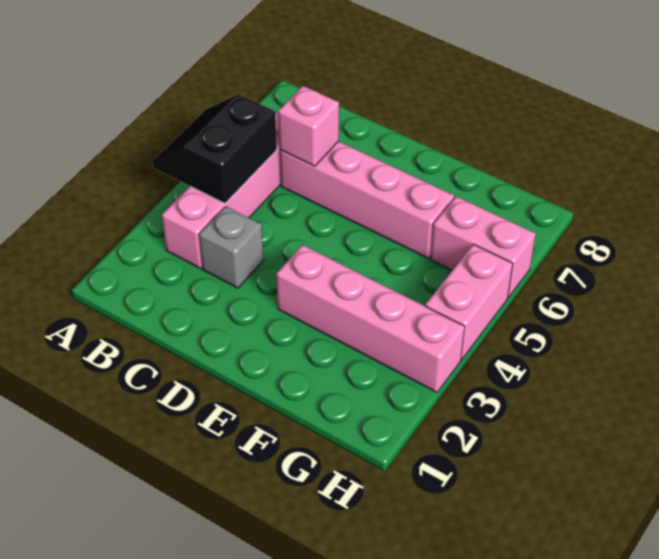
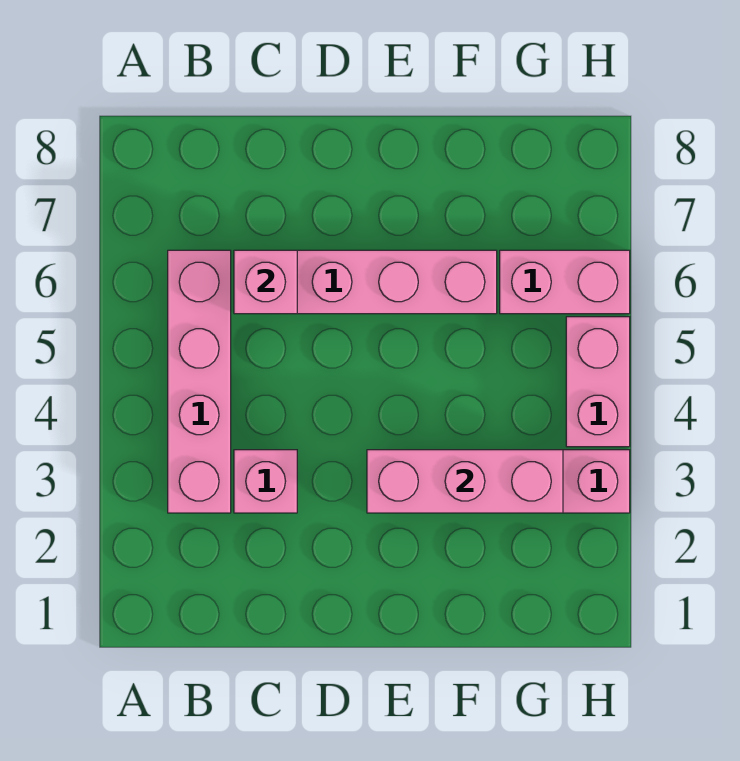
black 2x2 slope [153,94,277,203] -> none
grey 1x1 brick [199,206,264,288] -> pink 1x1 brick [234,450,297,513]
none -> pink 1x3 brick [367,450,563,513]

